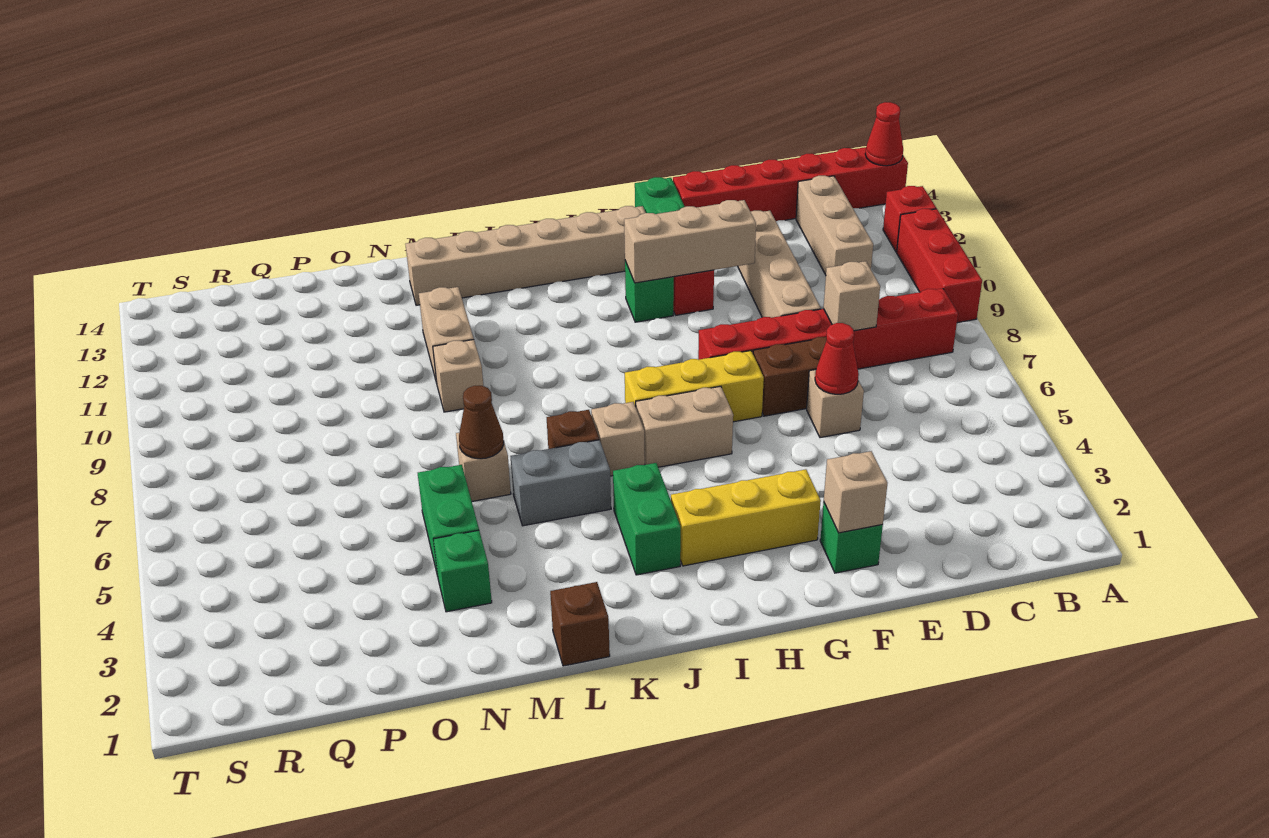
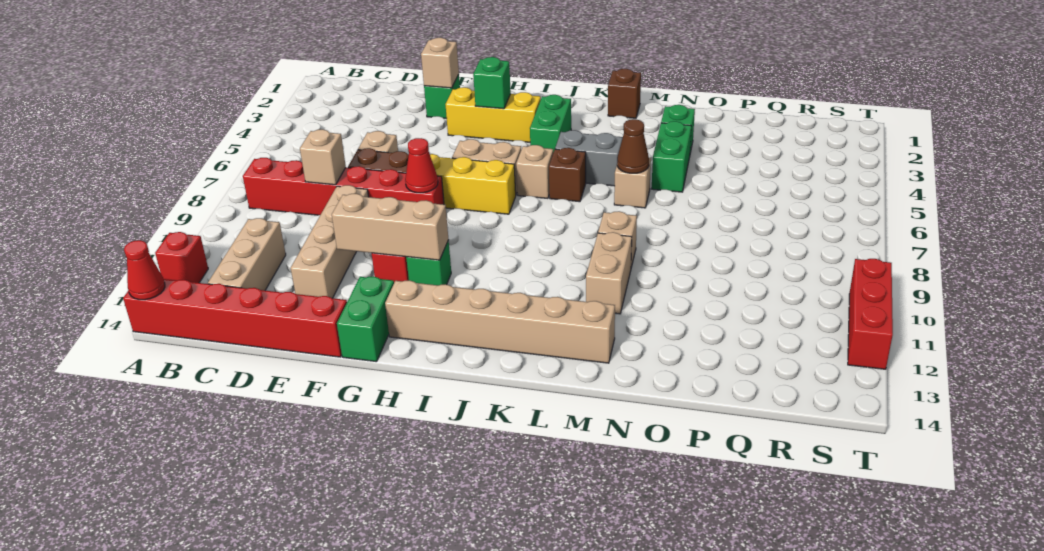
red 1x3 brick [897,209,982,323] -> red 1x3 brick moved to [848,259,893,369]
red 1x1 cone [815,323,859,394] -> red 1x1 cone moved to [405,138,438,193]
none -> green 1x1 brick [473,57,511,109]

